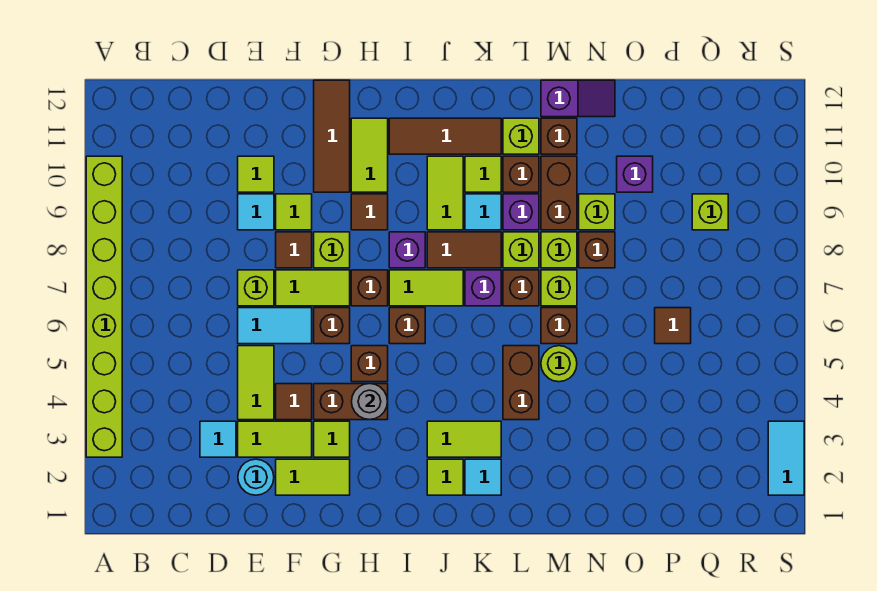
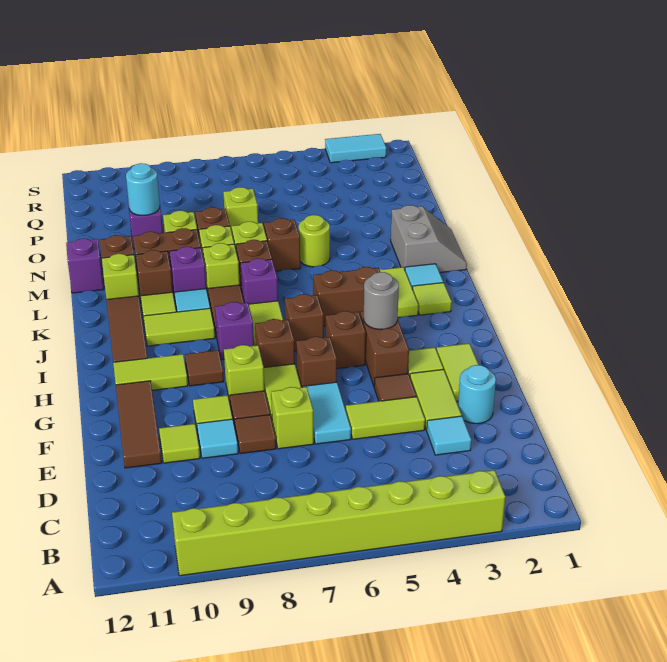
brown 1x3 tile [314,80,350,192] -> brown 1x3 tile turned to [116,381,162,468]
none -> grey 2x2 slope [391,205,467,273]
brown 1x2 brick [503,346,539,420] -> brown 1x2 brick moved to [313,267,380,326]
none -> cyan 1x1 round brick [126,163,160,216]
brown 1x1 tile [655,308,691,344] -> brown 1x1 tile moved to [235,415,276,454]
lime 1x1 brick [692,194,728,230] -> lime 1x1 brick moved to [223,187,258,232]

